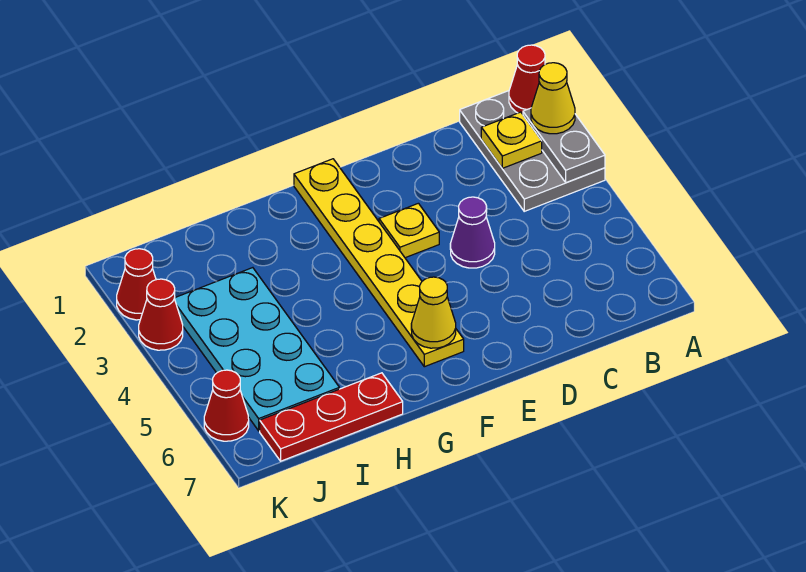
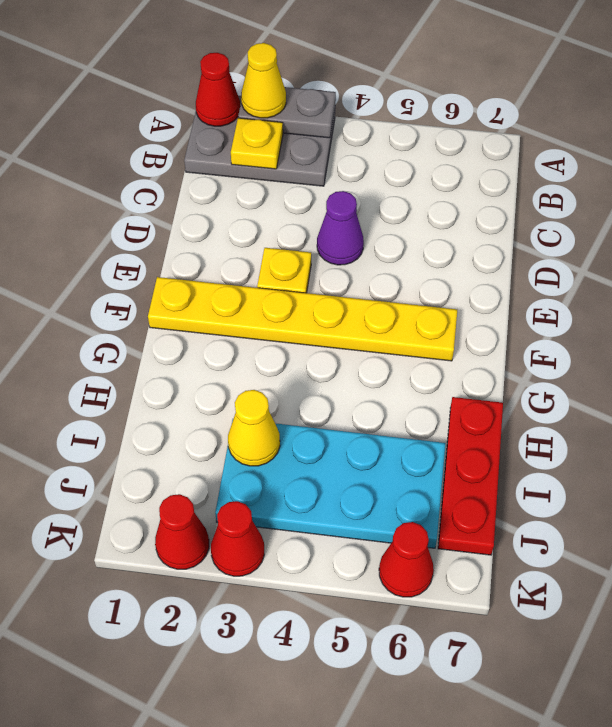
yellow 1x1 cone [411,277,456,348] -> yellow 1x1 cone moved to [228,390,280,466]

